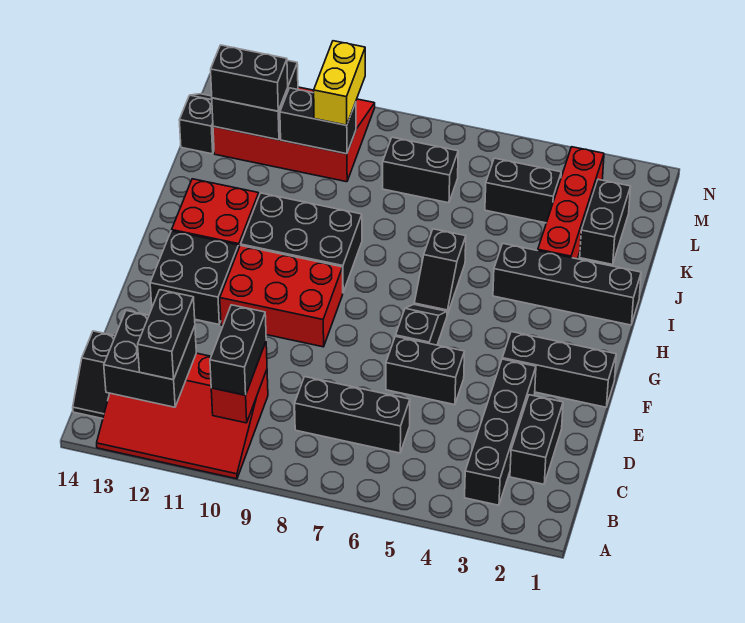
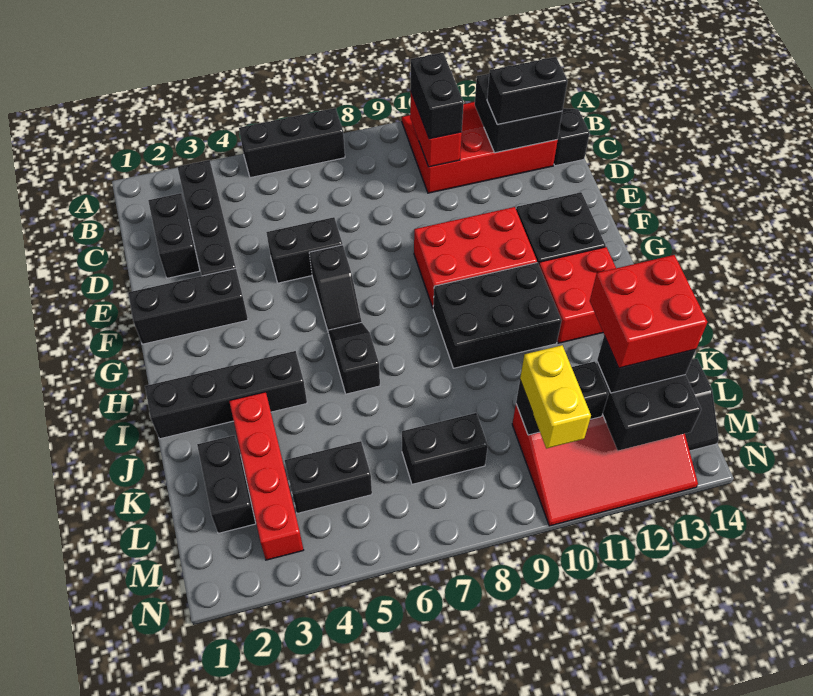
black 1x2 brick [138,290,195,380] -> black 1x2 brick turned to [487,57,567,124]
black 1x3 brick [295,377,410,453] -> black 1x3 brick moved to [239,108,345,178]
none -> red 2x2 brick [590,255,707,368]

